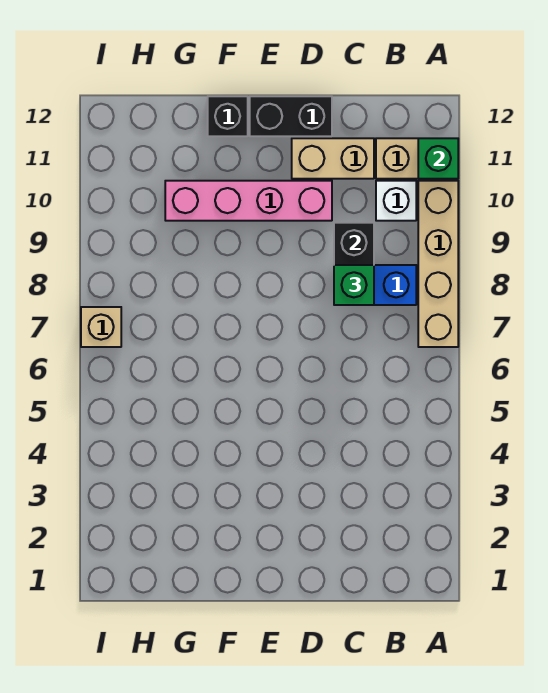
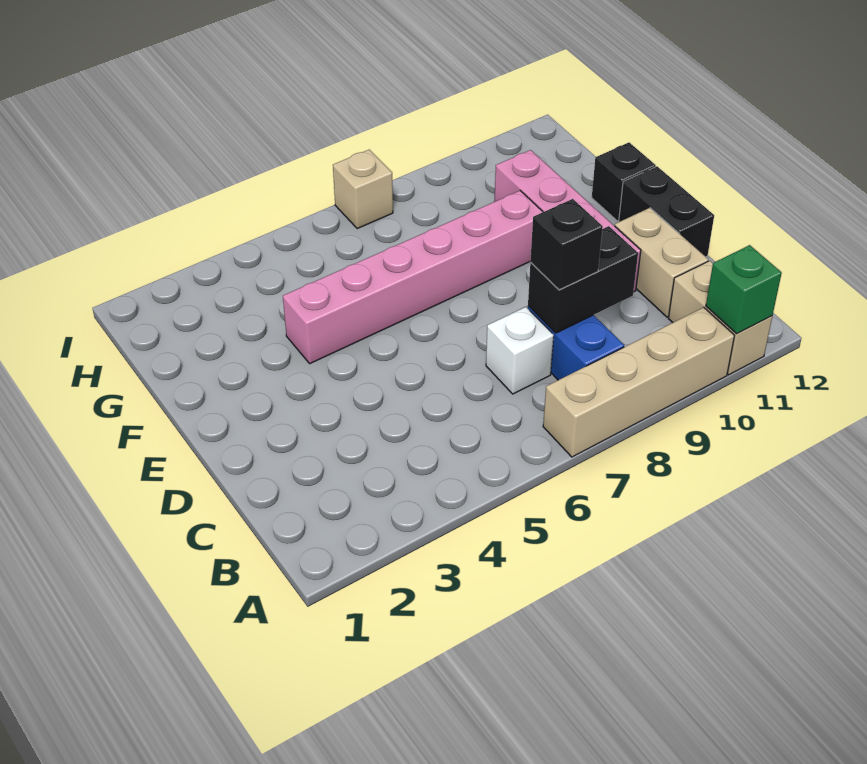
white 1x1 brick [376,181,416,221] -> white 1x1 brick moved to [486,307,554,394]
green 1x1 brick [334,265,374,305] -> black 1x1 brick [530,199,603,290]
none -> pink 1x6 brick [283,191,543,364]

